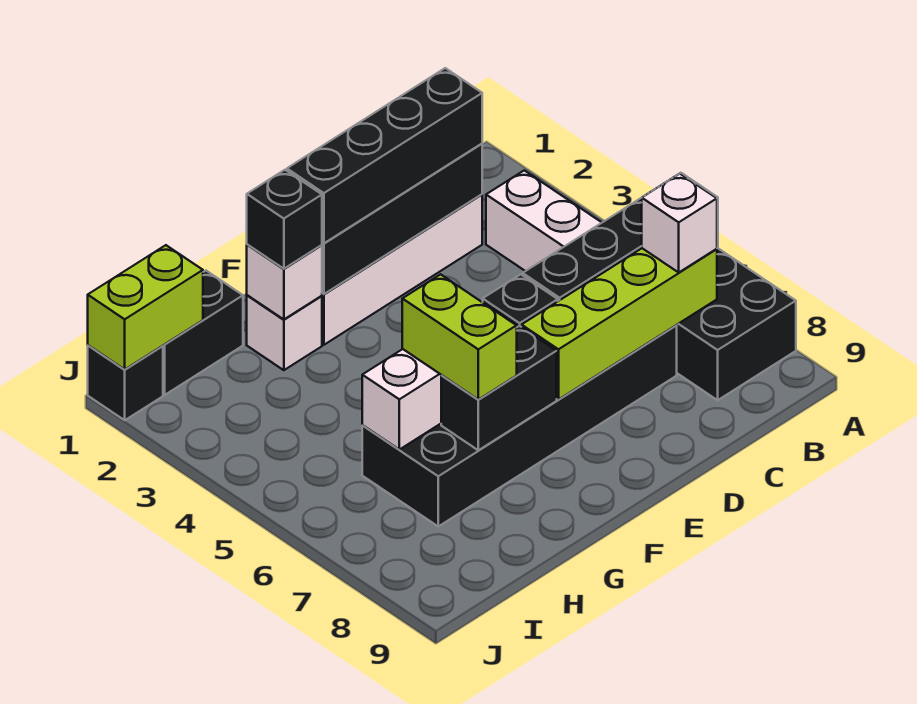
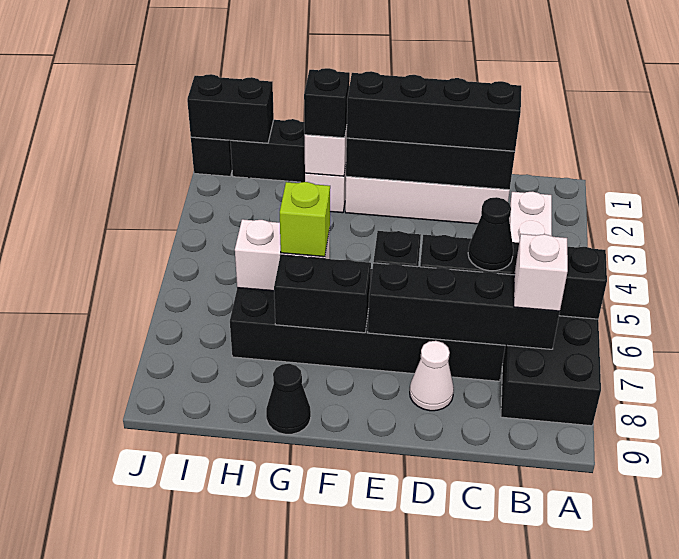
lime 1x4 brick [521,248,717,400] -> black 1x4 brick [368,263,560,349]
none -> black 1x1 cone [468,197,513,271]
none -> white 1x1 cone [410,341,454,411]
lime 1x2 brick [402,274,517,399] -> lime 1x1 brick [280,182,330,257]
none -> black 1x1 cone [266,364,311,434]
lime 1x2 brick [88,245,203,369] -> black 1x2 brick [187,74,274,143]

